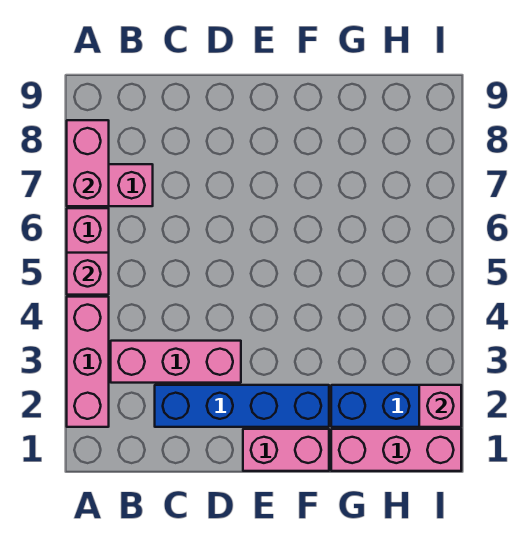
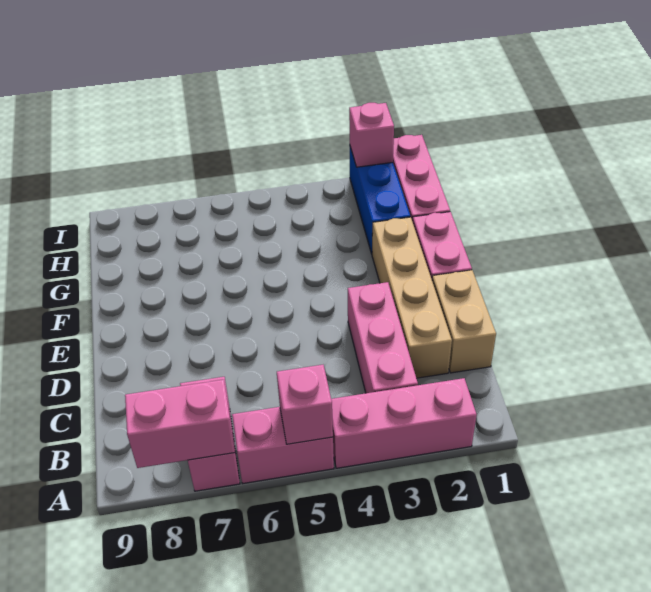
none -> tan 1x2 brick [432,270,496,373]
blue 1x4 brick [155,385,329,427] -> tan 1x4 brick [372,217,452,378]

